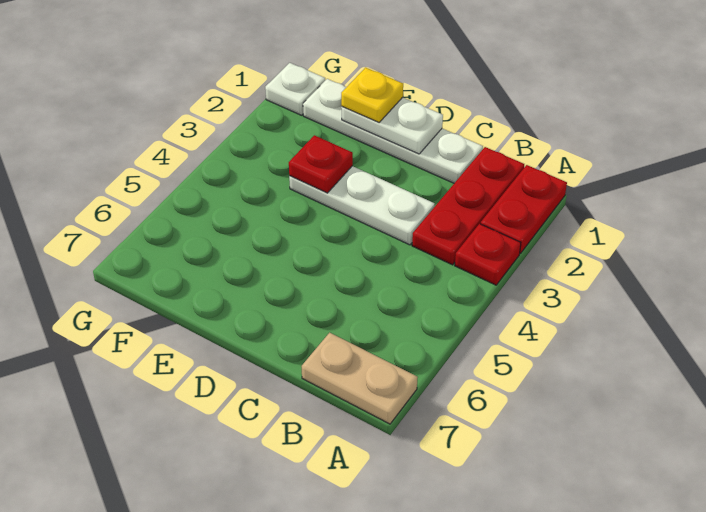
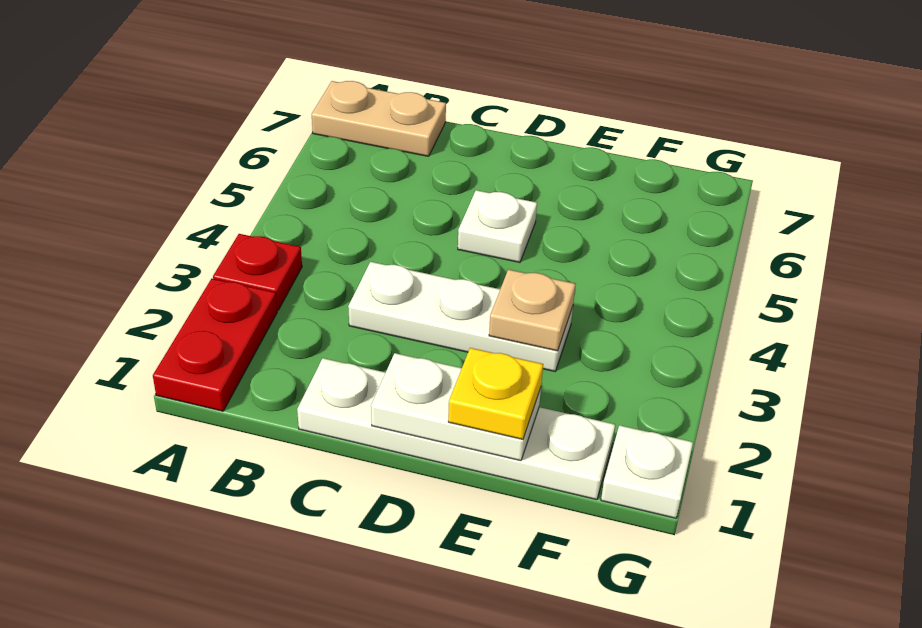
red 1x3 plate [412,147,524,265] -> none
none -> white 1x1 plate [458,190,537,262]
red 1x1 plate [289,135,353,193] -> tan 1x1 plate [489,269,575,351]

